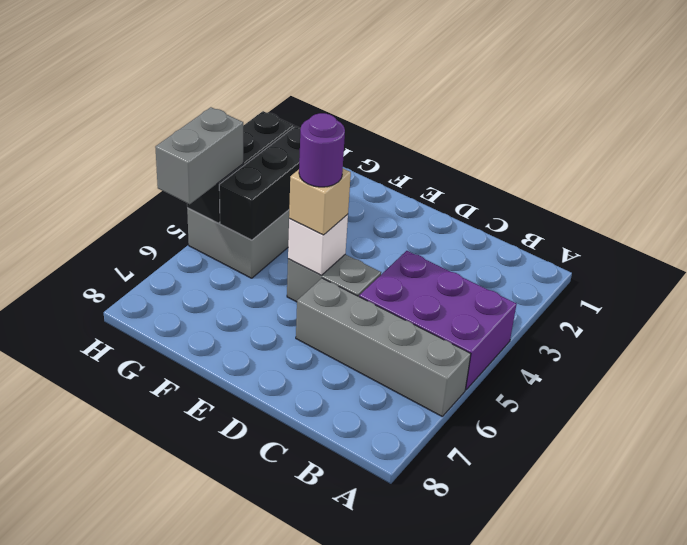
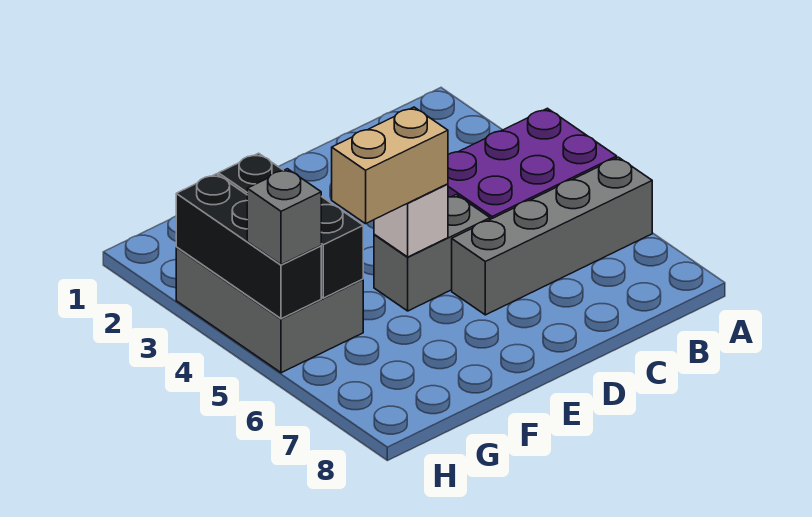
tan 1x1 brick [289,169,351,235] -> tan 1x2 brick [332,107,448,224]
purple 1x1 round brick [299,113,345,187] -> none
grey 1x2 brick [155,107,243,204] -> grey 1x1 brick [247,169,321,265]

